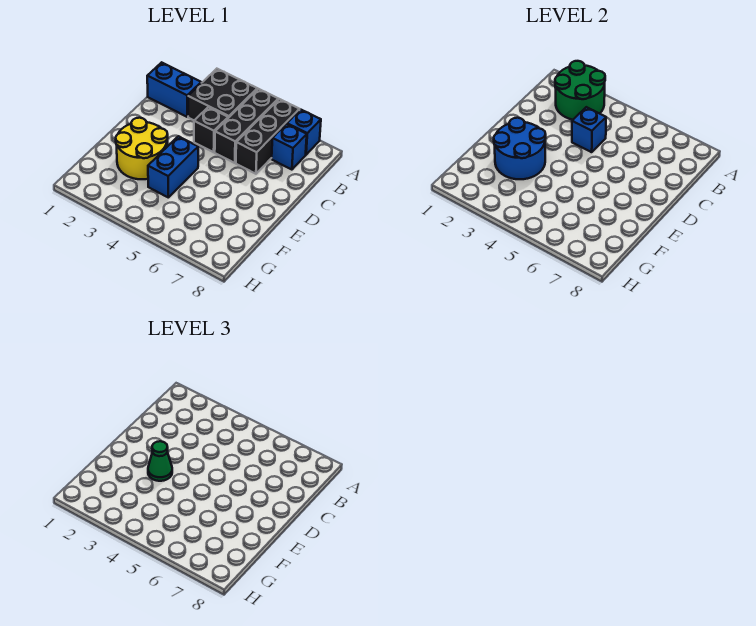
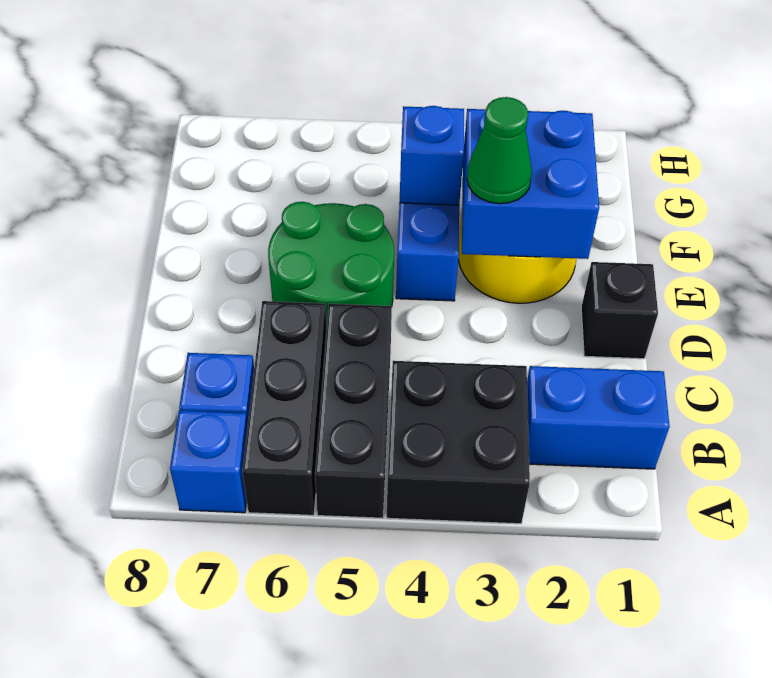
green 2x2 round brick [555,61,605,120] -> green 2x2 round brick moved to [268,202,394,330]
black 1x1 brick [194,107,228,152] -> black 1x1 brick moved to [581,262,658,359]
blue 1x1 brick [572,107,606,152] -> blue 1x1 brick moved to [400,106,464,205]
blue 2x2 round brick [494,118,546,179] -> blue 2x2 brick [462,109,599,259]

